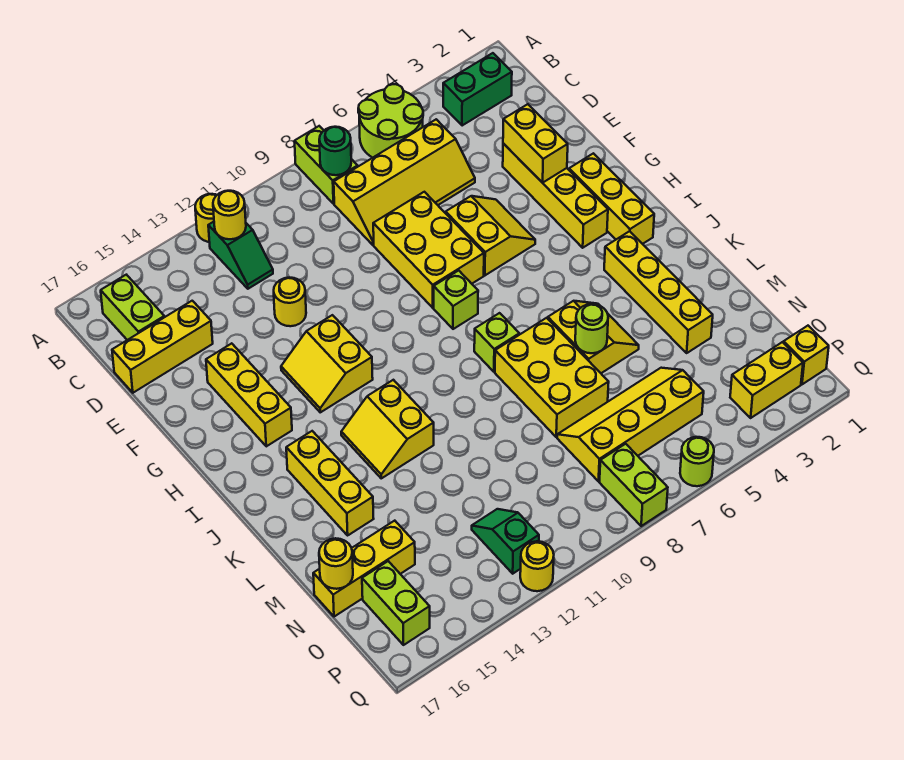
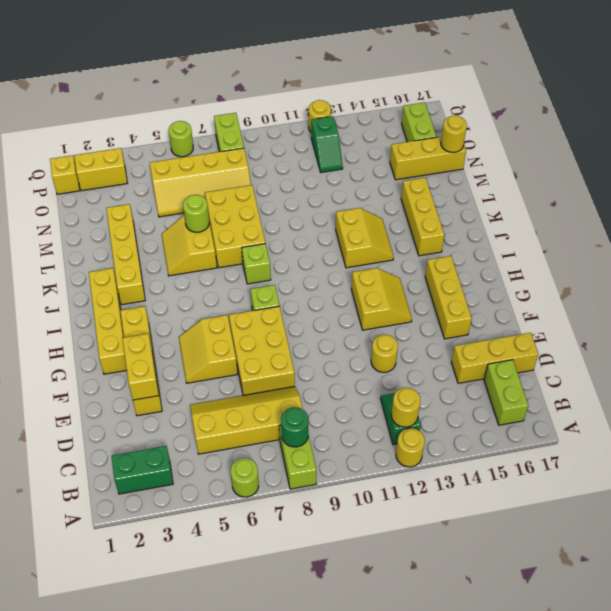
lime 2x2 round brick [358,84,423,158] -> lime 1x1 round brick [231,458,259,497]
yellow 1x3 brick [569,153,654,244] -> yellow 1x4 brick [89,268,127,374]

